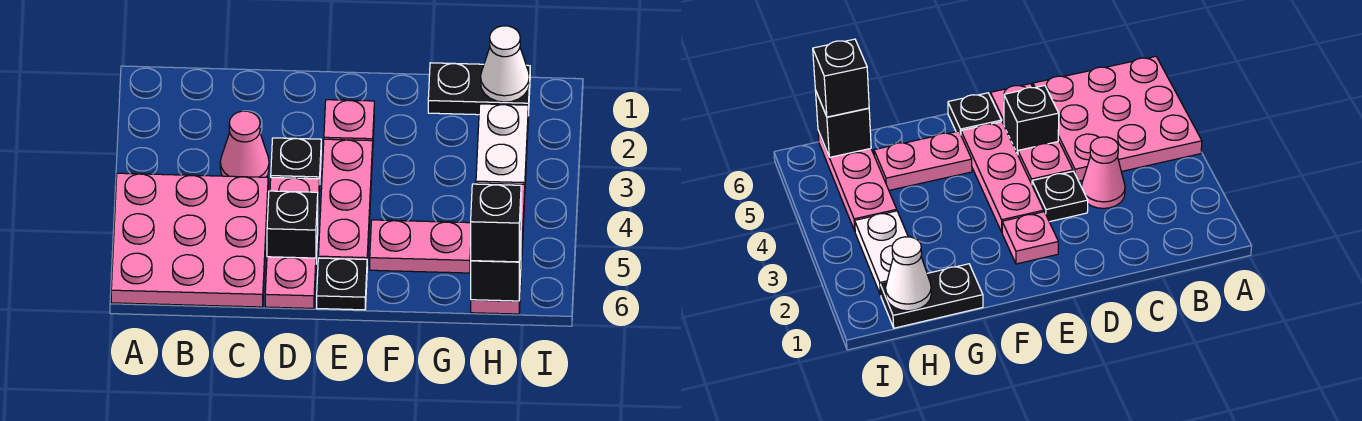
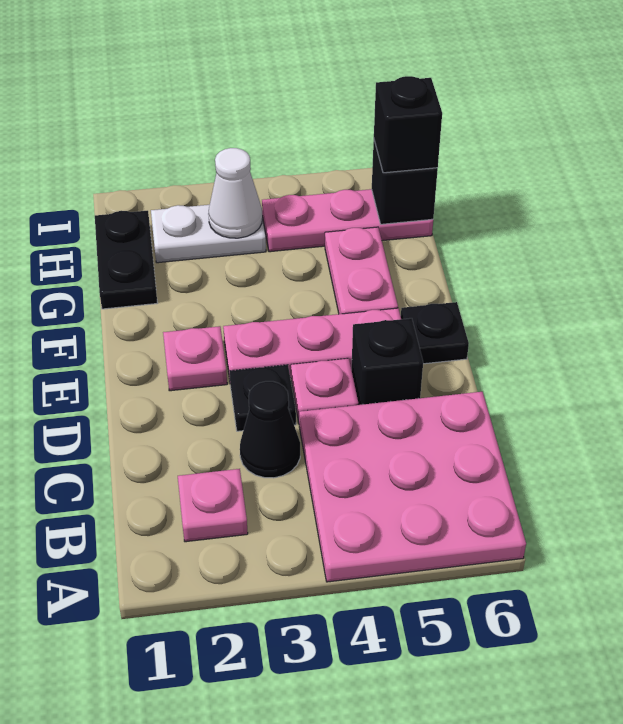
pink 1x1 cone [220,111,269,177] -> black 1x1 cone [240,381,300,478]
pink 1x1 plate [265,257,316,308] -> pink 1x1 plate moved to [178,469,248,542]
white 1x1 cone [481,26,529,102] -> white 1x1 cone moved to [208,148,262,238]

